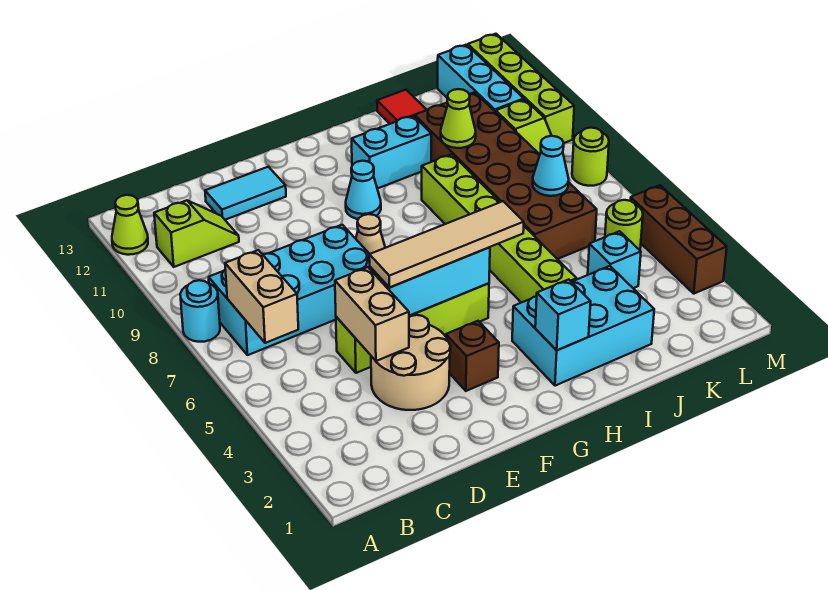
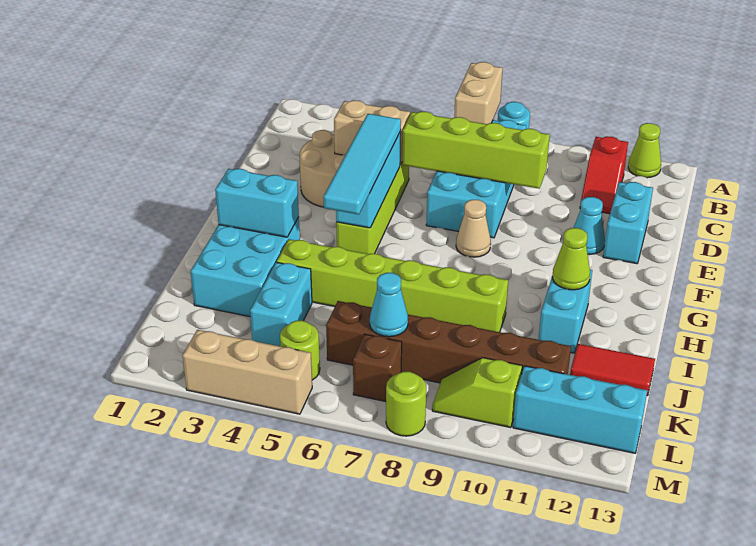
tan 1x2 brick [225,250,298,343] -> tan 1x2 brick turned to [454,62,503,124]
lime 1x2 slope [154,200,239,267] -> red 1x2 slope [580,136,628,214]
cyan 1x2 tile [205,167,286,220] -> cyan 1x2 brick [603,182,653,264]
tan 1x4 tile [369,201,524,288] -> cyan 1x4 tile [324,114,401,214]
brown 1x1 brick [446,321,499,391] -> brown 1x1 brick moved to [353,334,402,402]
cyan 1x1 cone [346,161,381,219] -> cyan 1x1 cone moved to [574,197,605,255]
cyan 1x1 brick [535,279,591,350] -> cyan 1x2 brick [215,169,299,237]
brown 2x6 brick [415,92,597,259] -> brown 1x6 brick [326,301,571,383]
lime 1x1 cone [441,89,476,148] -> lime 1x1 cone moved to [552,228,590,290]
cyan 1x1 brick [588,231,641,288] -> cyan 1x2 brick [250,262,312,346]
brown 1x3 brick [630,185,727,294] -> tan 1x3 brick [182,330,312,414]
lime 1x4 brick [468,34,574,143] -> lime 1x4 brick moved to [402,112,550,189]

